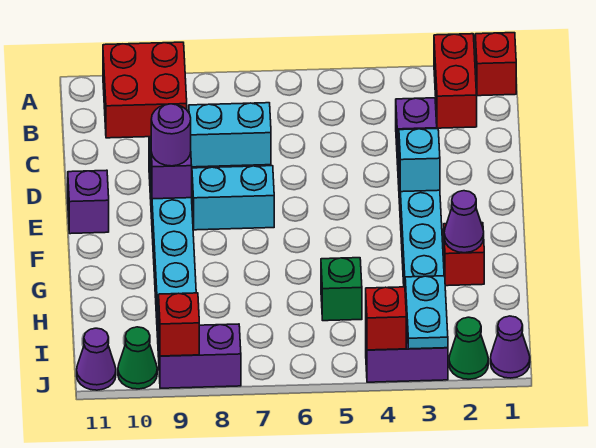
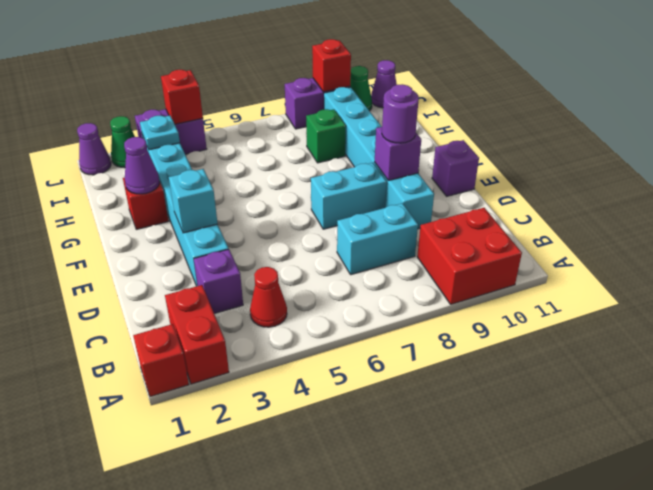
none -> red 1x1 cone [250,267,287,327]
green 1x1 brick [321,258,362,321] -> green 1x1 brick moved to [306,109,346,163]
cyan 1x2 plate [405,276,448,349] -> cyan 1x1 plate [140,116,180,150]

